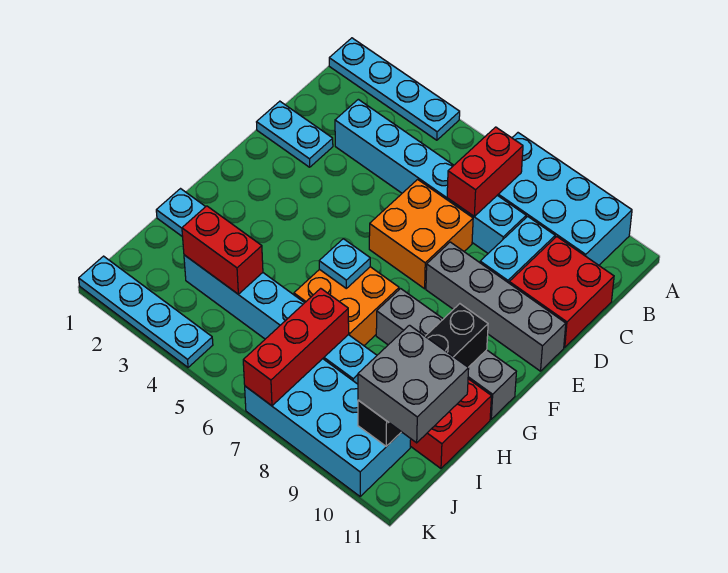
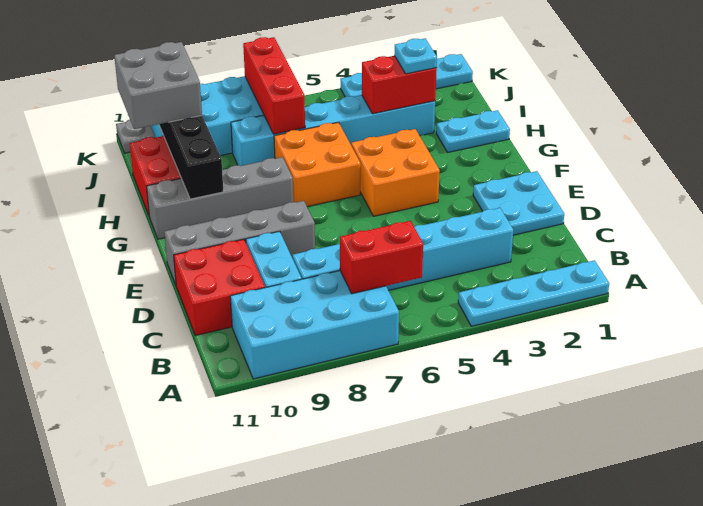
red 1x2 brick [447,127,523,217] -> red 1x2 brick turned to [340,221,423,294]
cyan 1x2 plate [257,101,333,167] -> cyan 2x2 plate [473,171,564,235]
orange 2x2 brick [369,179,473,289] -> orange 2x2 brick moved to [351,129,440,216]
cyan 1x1 plate [319,239,370,288] -> cyan 1x1 plate moved to [394,38,437,74]
none -> grey 1x1 plate [116,120,155,153]

